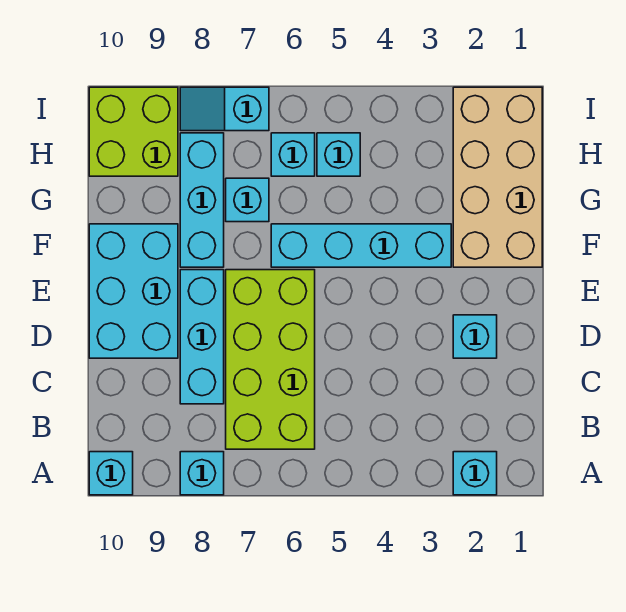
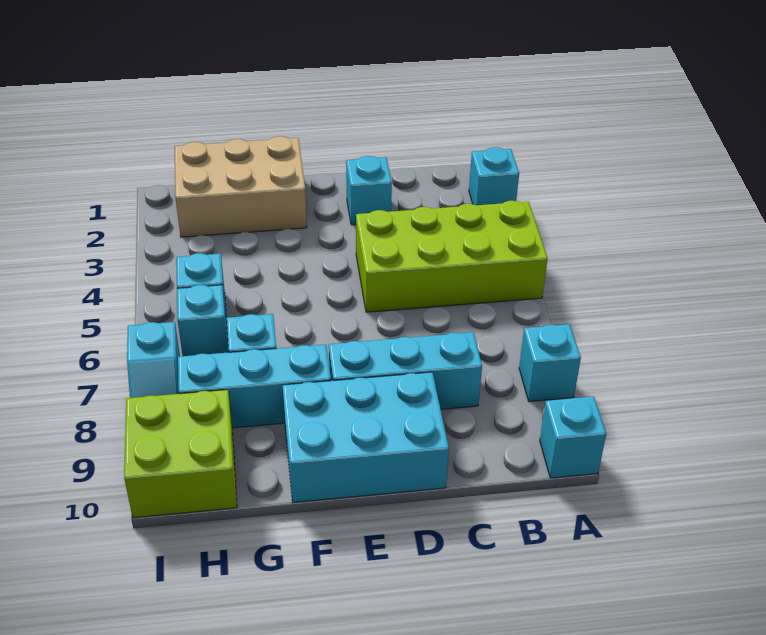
lime 2x4 brick [226,270,315,449] -> lime 2x4 brick moved to [356,201,548,312]
tan 2x4 brick [453,87,542,267] -> tan 2x3 brick [175,136,307,237]
cyan 1x4 brick [271,224,451,267] -> none

